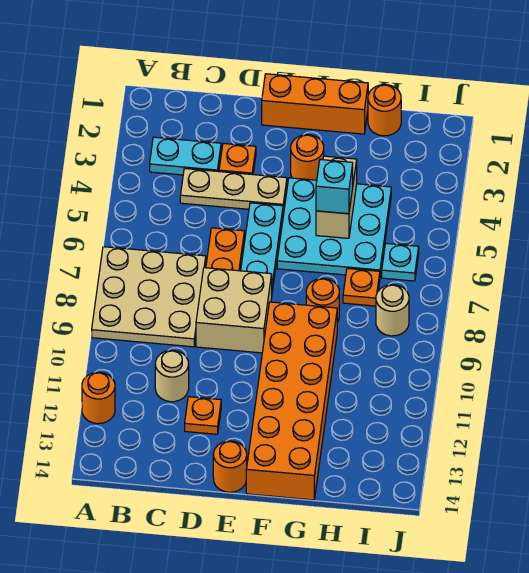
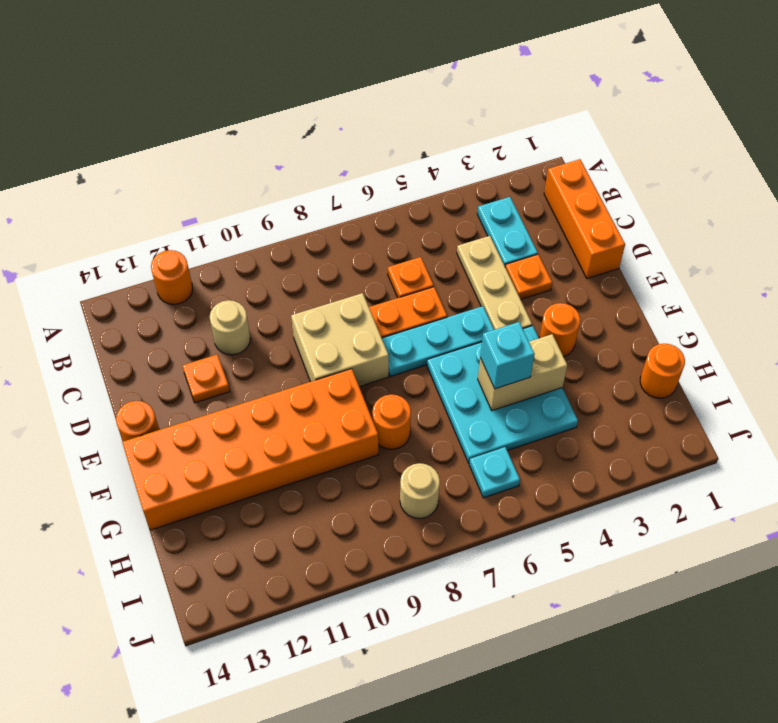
tan 3x3 plate [92,247,206,347] -> none
orange 1x3 brick [262,74,368,134] -> orange 1x3 brick moved to [544,159,625,279]
orange 1x1 plate [343,268,380,306] -> orange 1x1 plate moved to [388,257,434,298]

